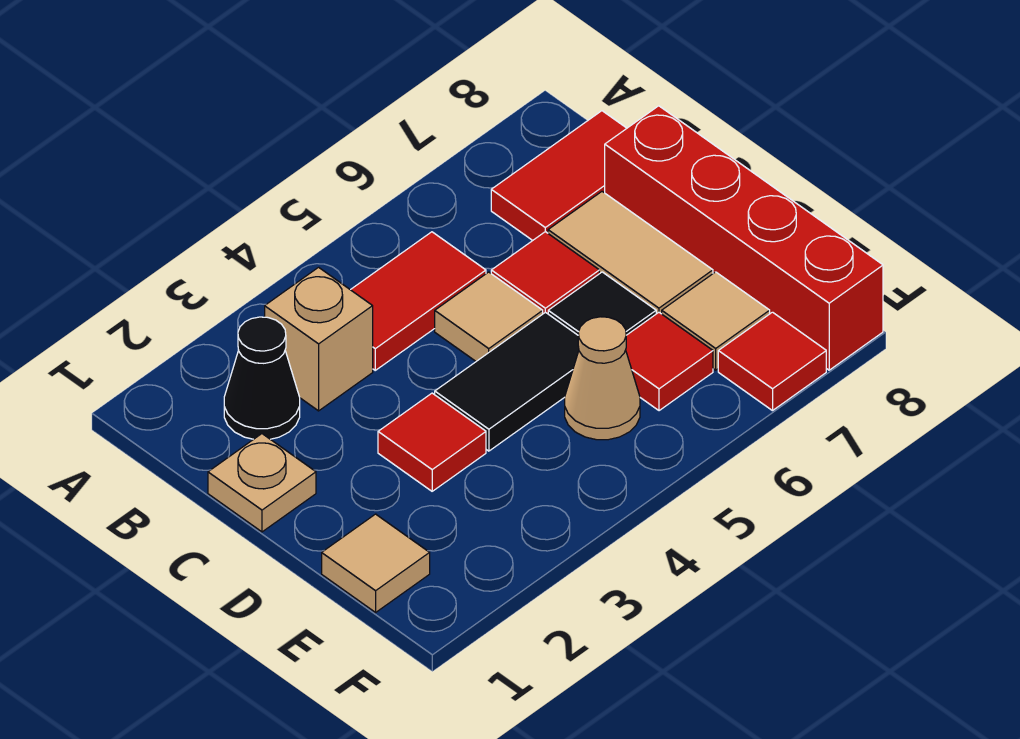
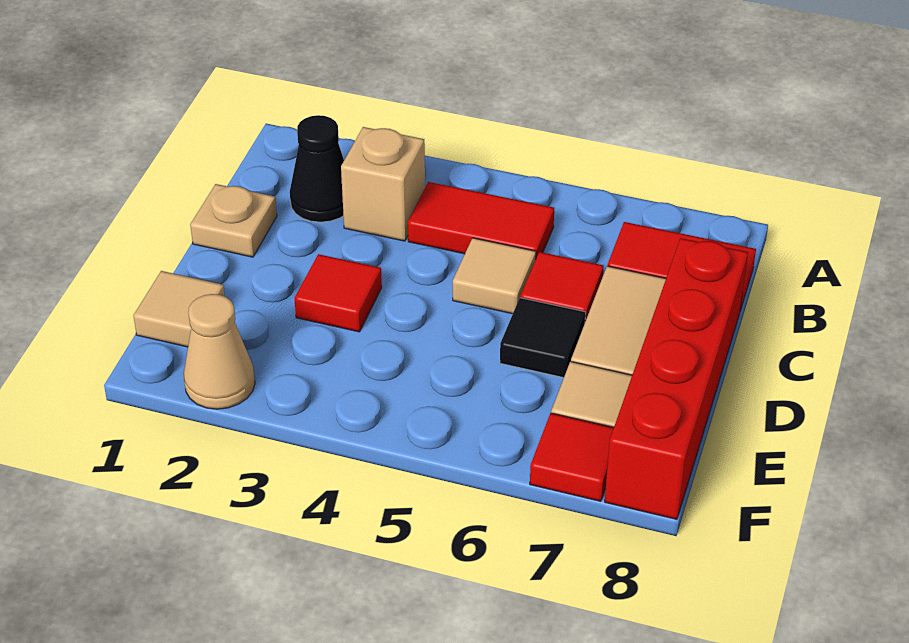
black 1x2 tile [435,312,579,451] -> none
tan 1x1 cone [565,317,640,440] -> tan 1x1 cone moved to [184,294,255,409]
red 1x1 tile [626,312,713,411] -> none

